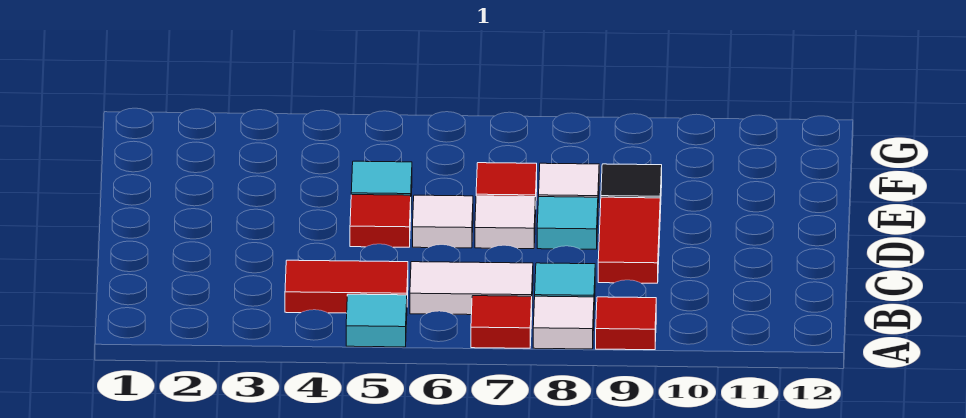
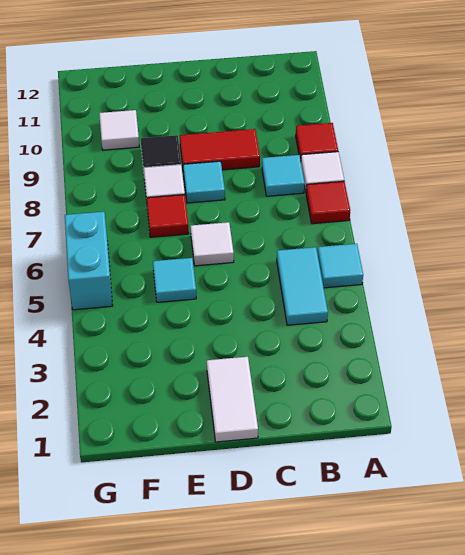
red 1x2 tile [285,260,408,313] -> cyan 1x2 tile [277,247,328,325]
white 1x2 tile [410,262,533,315] -> white 1x2 tile moved to [207,357,258,442]
red 1x1 tile [350,195,411,247] -> none
white 1x1 tile [475,196,536,249] -> white 1x1 tile moved to [99,110,139,150]
none -> cyan 1x2 brick [65,212,113,310]

